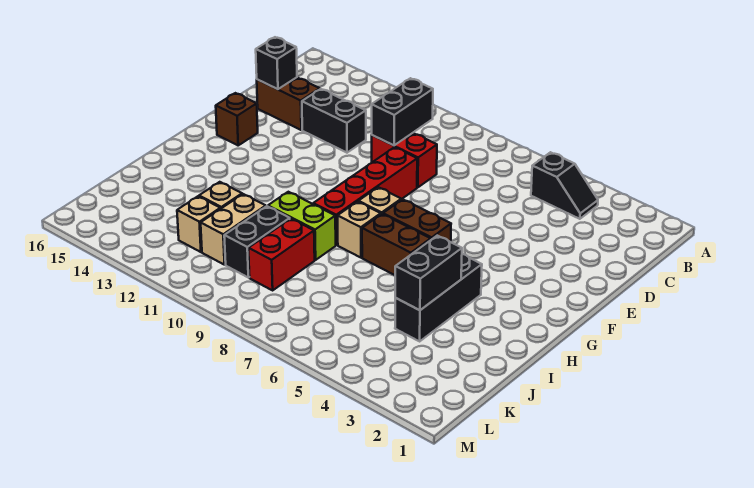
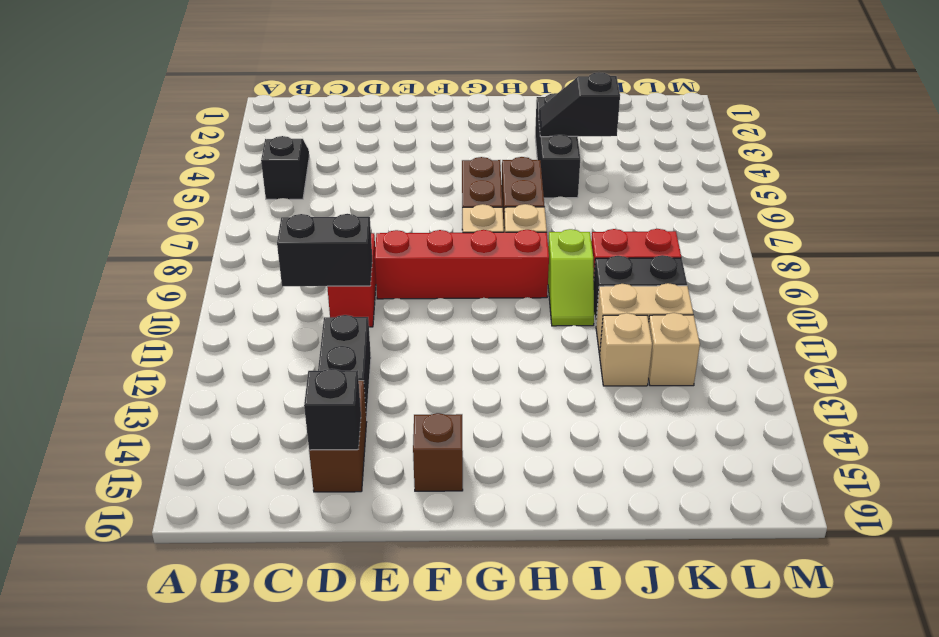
black 1x3 brick [395,254,482,341] -> black 1x3 brick turned to [535,93,580,198]
black 1x2 brick [395,236,462,310] -> black 1x2 slope [538,72,620,137]
lime 1x2 brick [268,192,336,260] -> lime 1x2 slope [548,229,594,326]

